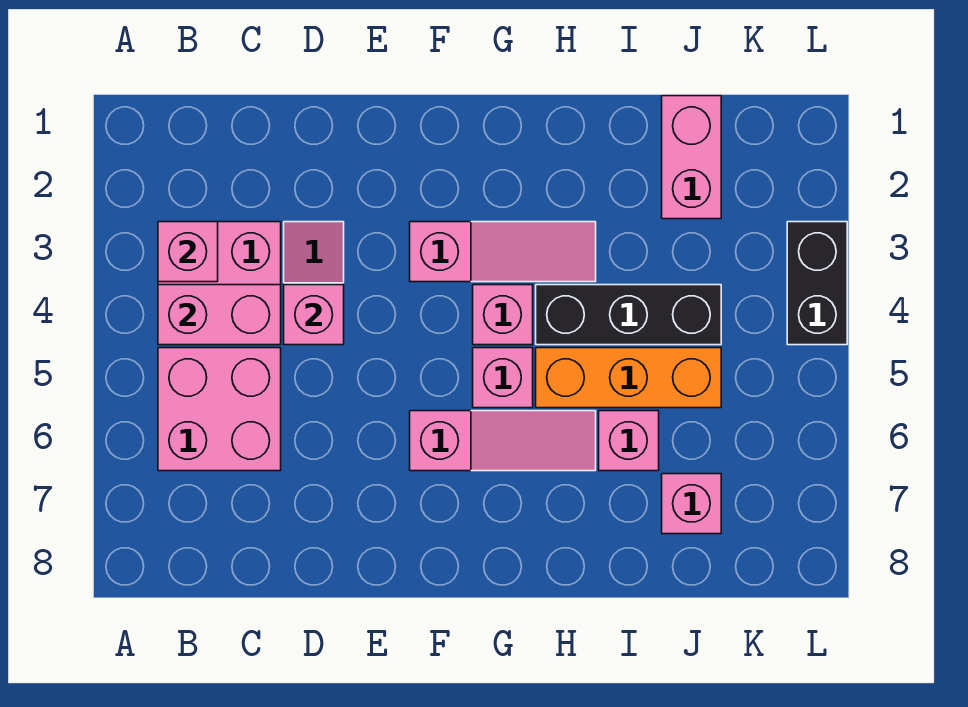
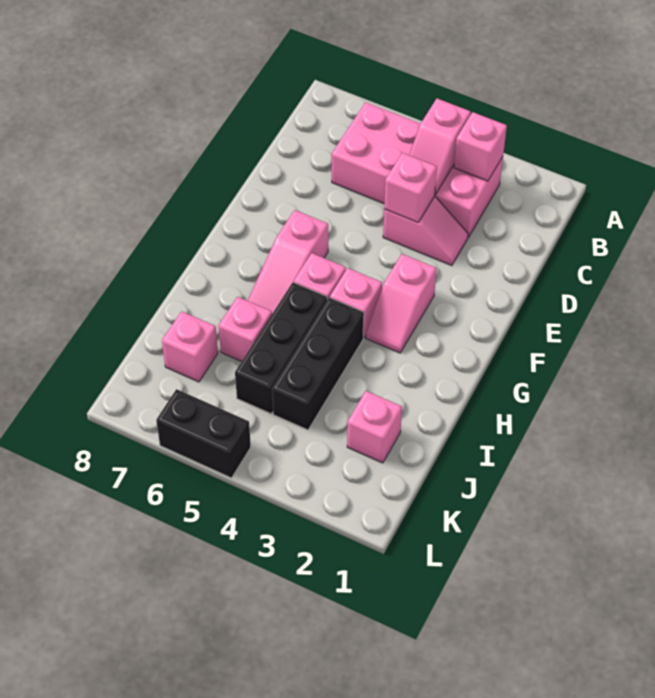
pink 1x2 brick [158,285,281,345] -> pink 1x2 slope [409,99,471,194]
pink 1x3 slope [410,222,596,282] -> pink 1x2 slope [366,254,436,353]
orange 1x3 brick [536,348,721,408] -> black 1x3 brick [235,282,327,414]
pink 1x2 brick [662,96,721,219] -> pink 1x1 brick [347,391,402,463]
black 1x2 brick [787,222,847,345] -> black 1x2 brick moved to [156,389,251,478]

